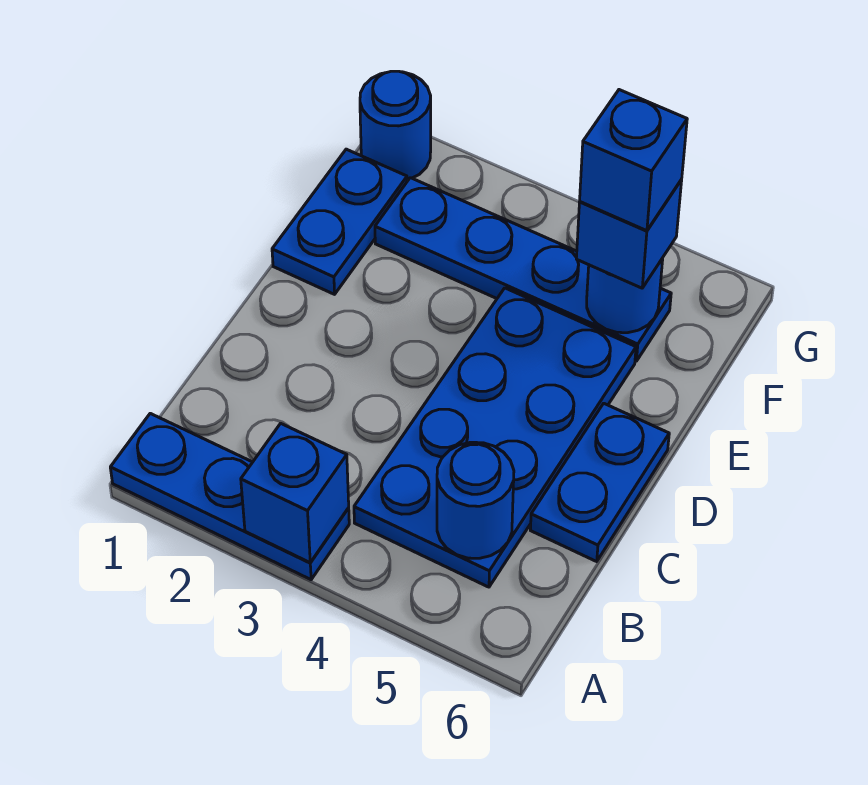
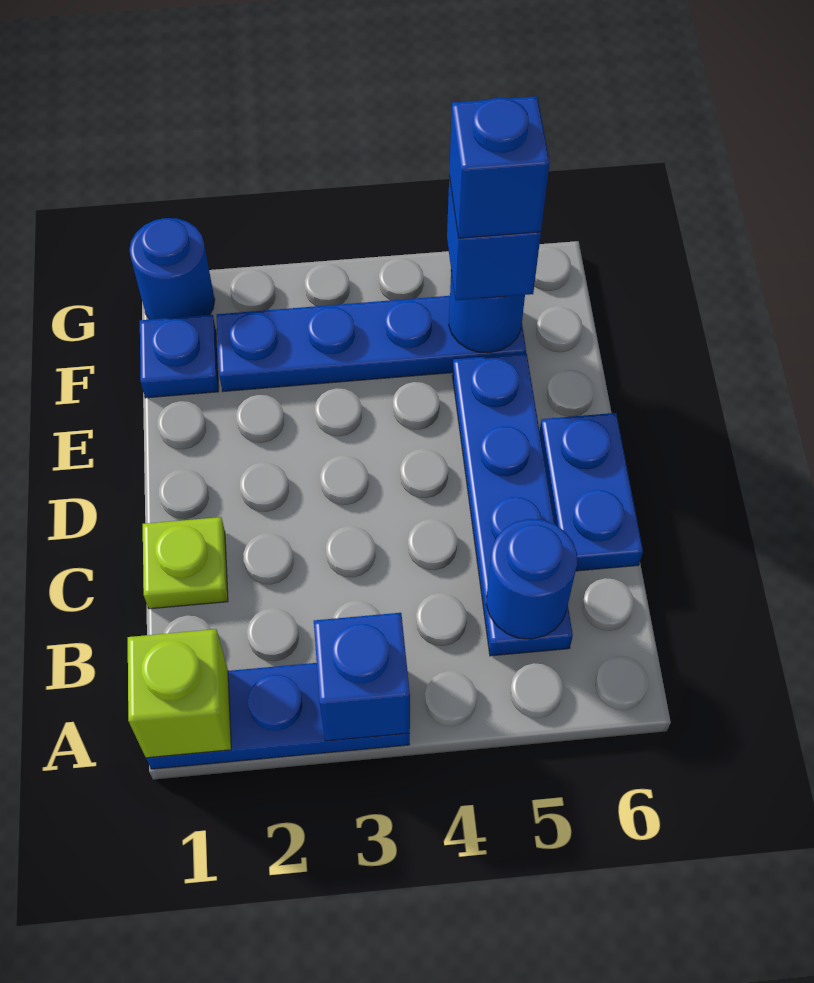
none -> lime 1x1 brick [128,629,231,758]
blue 2x4 plate [354,288,636,587] -> blue 1x4 plate [452,353,573,656]
none -> lime 1x1 plate [143,517,228,609]
blue 1x2 plate [272,149,407,294] -> blue 1x1 plate [140,315,219,398]

